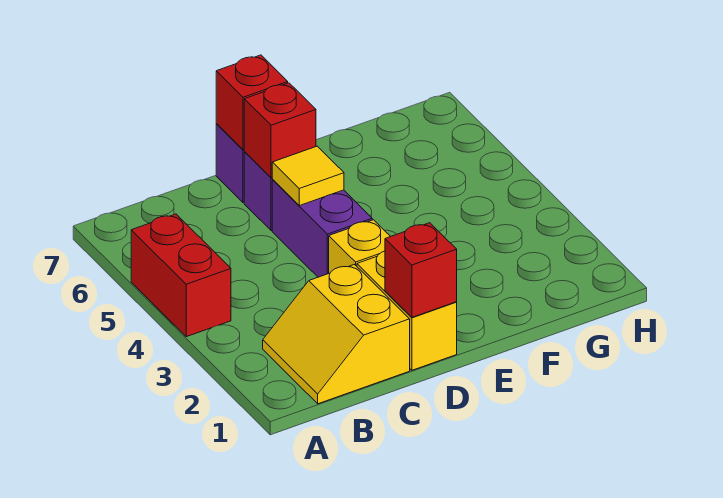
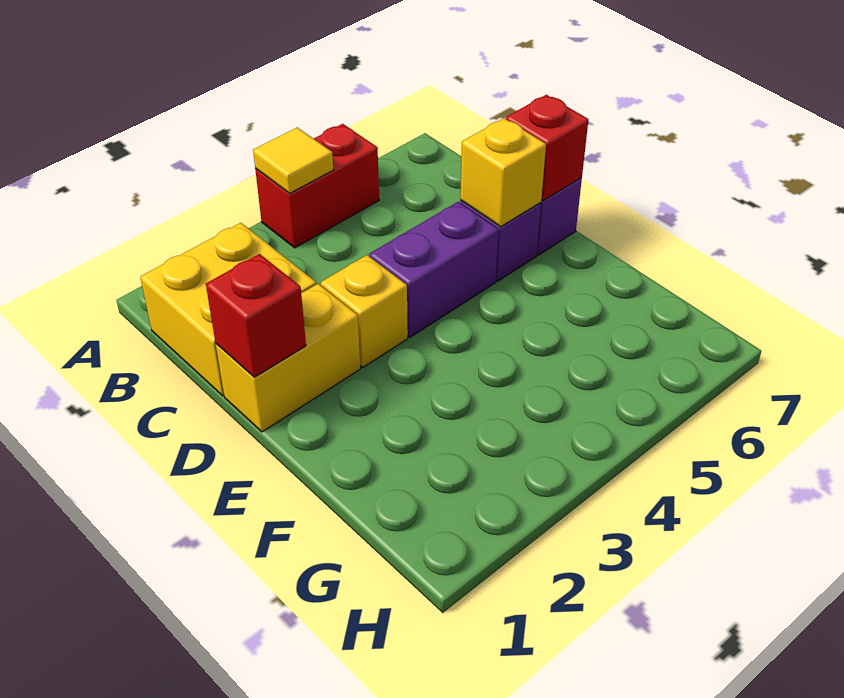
yellow 2x2 slope [263,265,410,404] -> yellow 2x2 brick [140,223,316,396]
yellow 1x1 tile [272,146,344,206] -> yellow 1x1 tile moved to [253,128,333,193]
red 1x1 brick [244,83,316,178] -> yellow 1x1 brick [460,118,546,227]

